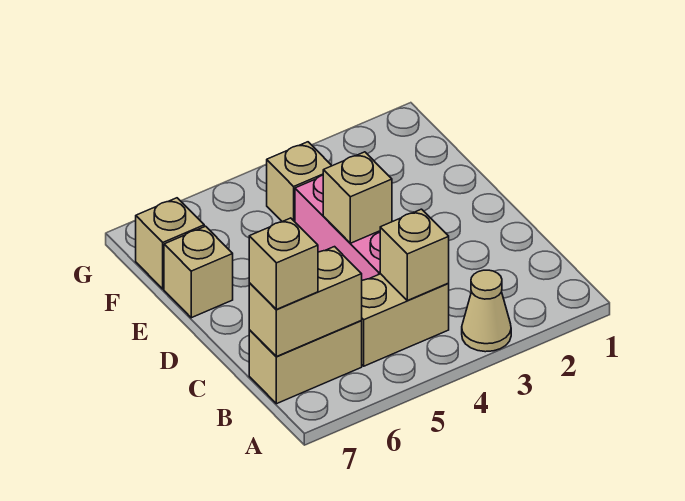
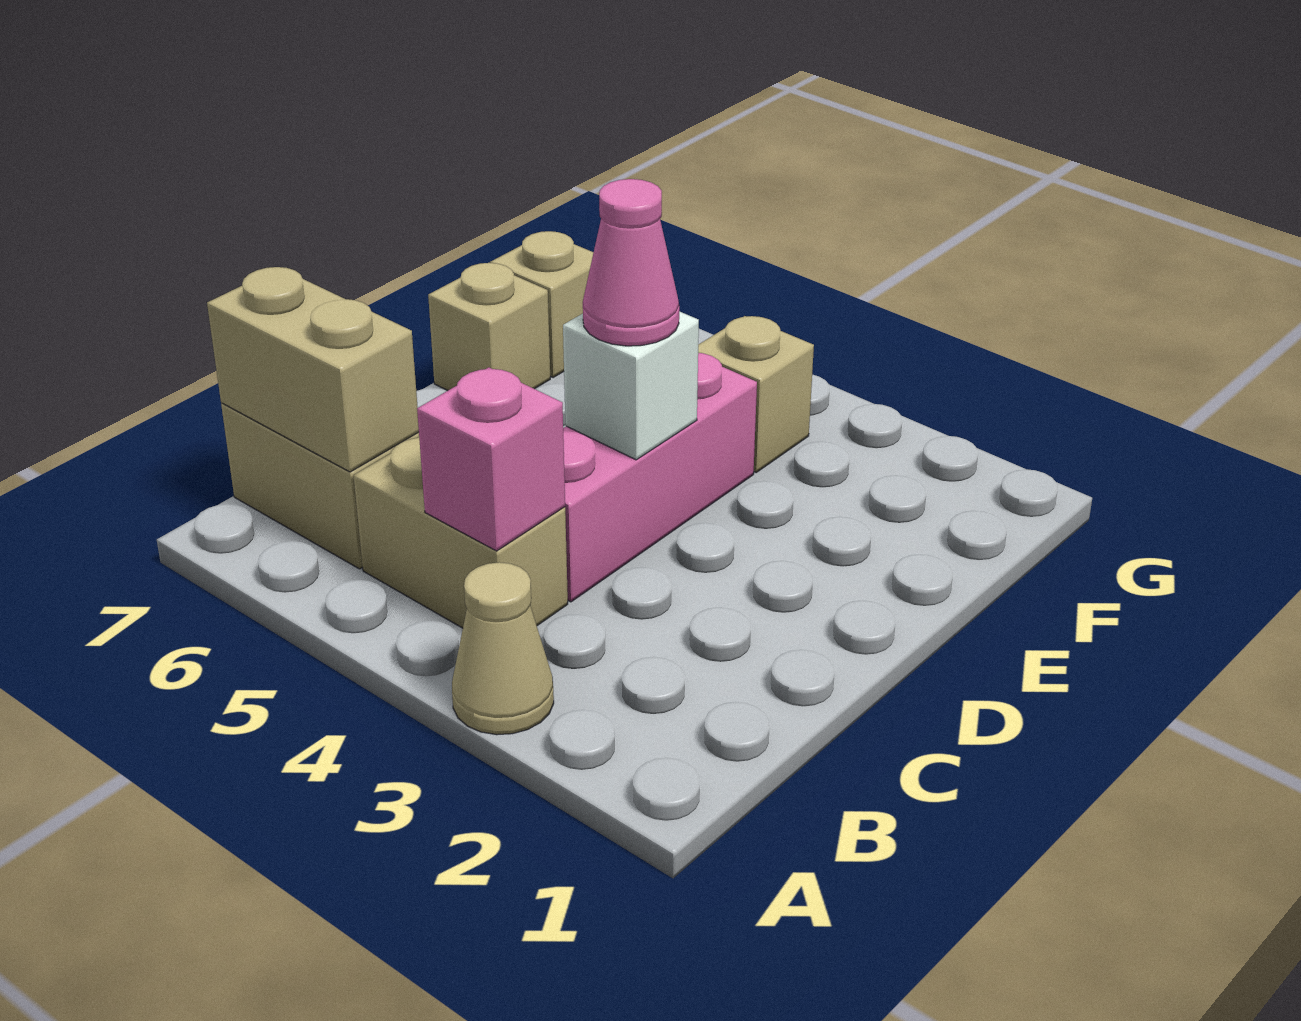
tan 1x1 brick [380,209,449,301] -> pink 1x1 brick [417,367,565,551]
tan 1x1 brick [249,218,318,309] -> none
tan 1x1 brick [323,152,392,243] -> white 1x1 brick [563,311,699,460]
none -> pink 1x1 cone [583,179,679,346]

